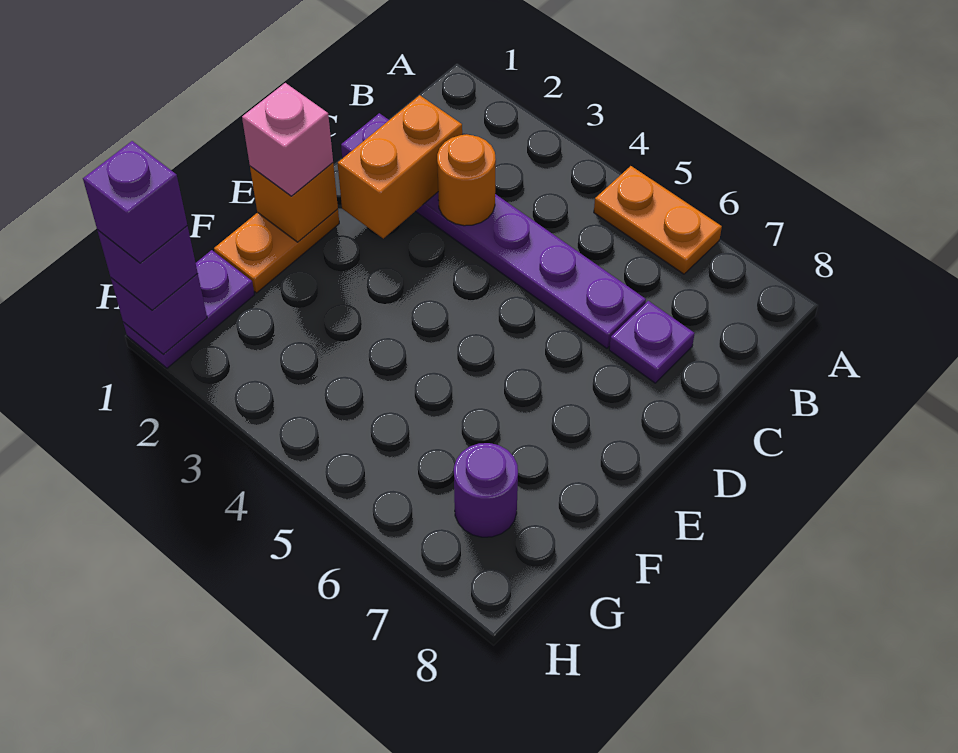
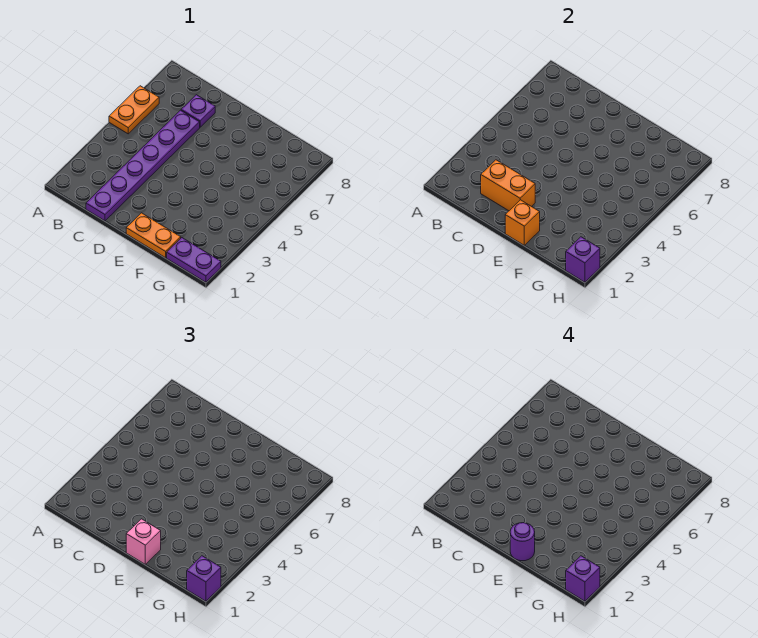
orange 1x1 round brick [437,134,496,226] -> none
purple 1x1 round brick [454,443,518,537] -> purple 1x1 round brick moved to [510,523,535,561]

